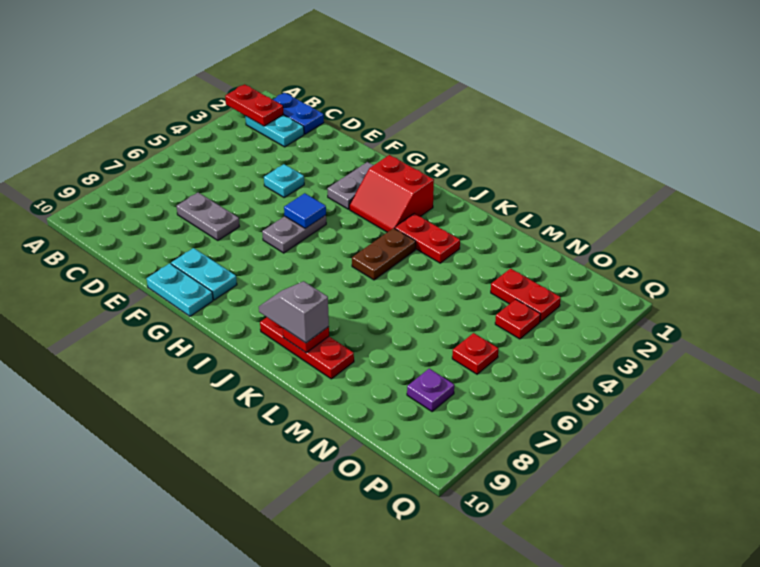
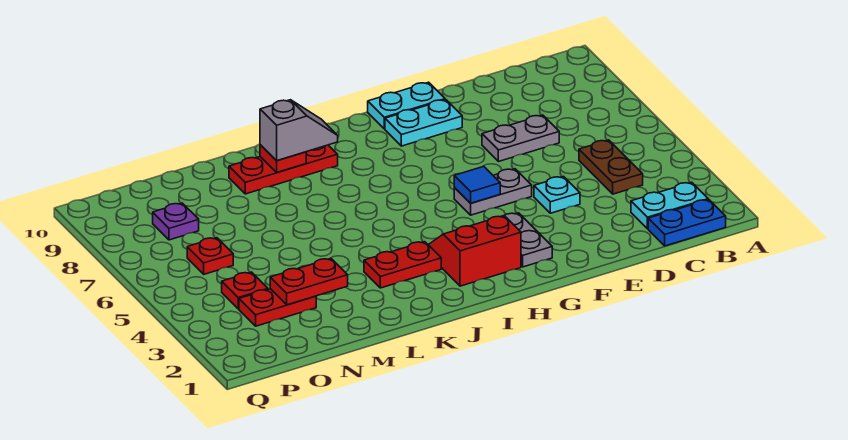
red 1x2 plate [225,84,283,126] -> red 1x2 plate moved to [270,259,348,305]
grey 1x2 plate [262,215,326,253] -> grey 1x2 plate turned to [454,169,532,215]
brown 1x2 plate [352,228,416,280] -> brown 1x2 plate moved to [579,140,643,194]

